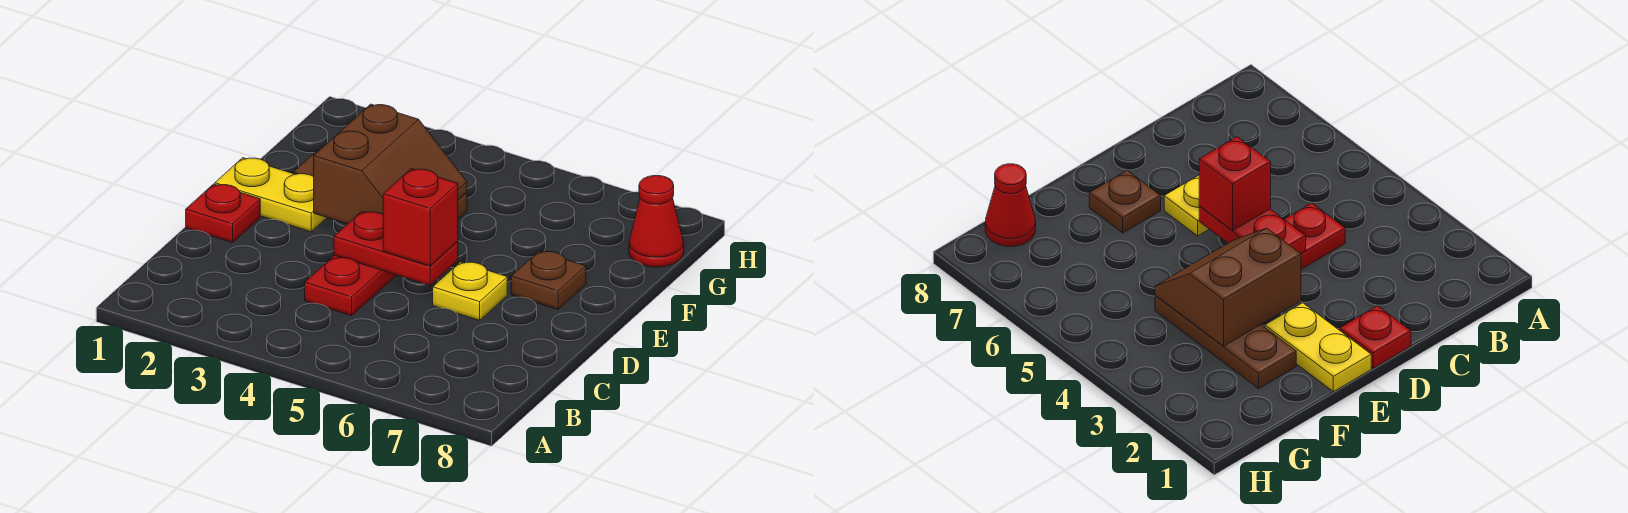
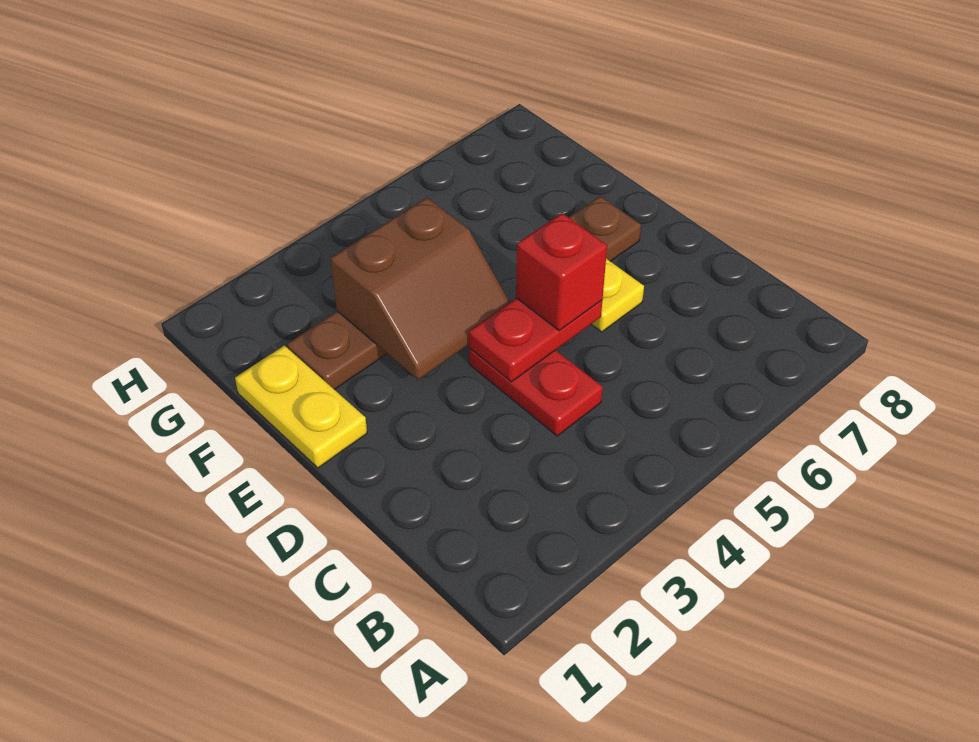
red 1x1 plate [186,184,260,243] -> none
yellow 1x2 plate [215,158,327,232] -> yellow 1x2 plate turned to [235,346,367,468]
brown 2x2 slope [314,104,467,224] -> brown 2x2 slope turned to [331,198,510,380]
red 1x1 cone [629,176,684,267] -> none

